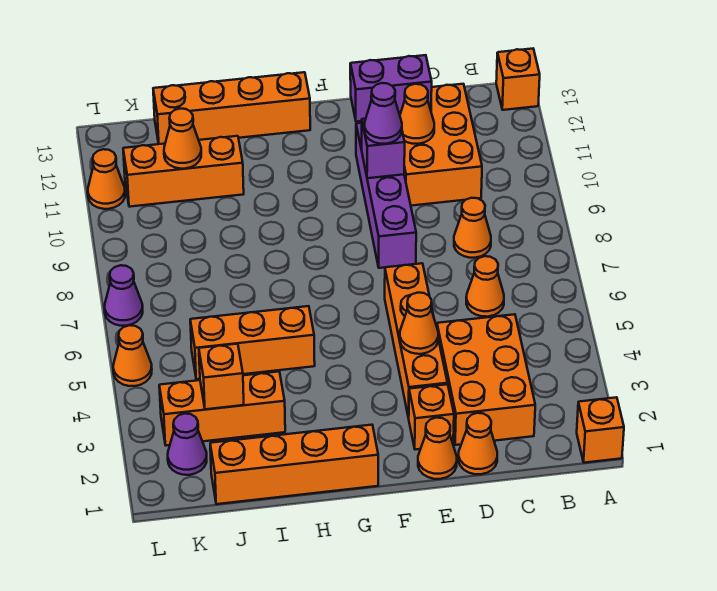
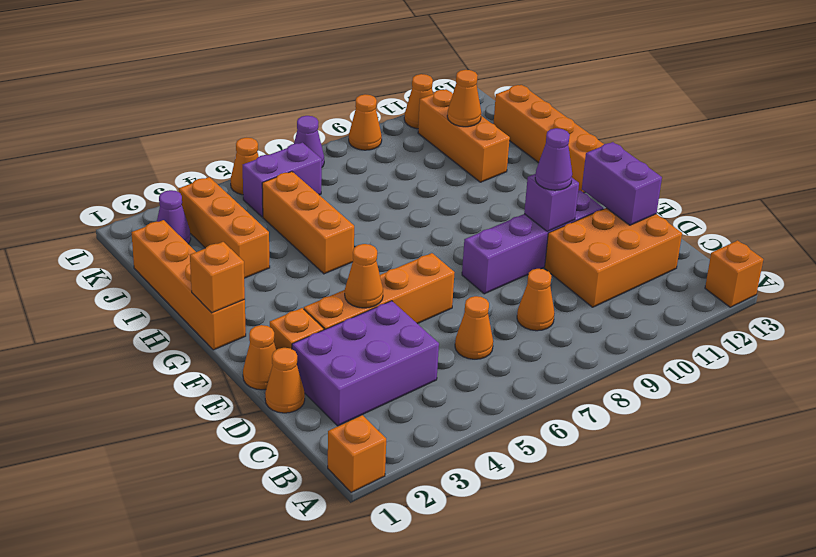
orange 2x3 brick [437,314,535,445] -> purple 2x3 brick [292,301,439,426]
orange 1x1 cone [400,84,434,144] -> orange 1x1 cone moved to [349,94,382,150]
orange 1x1 brick [199,344,244,409] -> orange 1x1 brick moved to [190,242,245,313]
none -> purple 1x2 brick [243,143,322,217]

